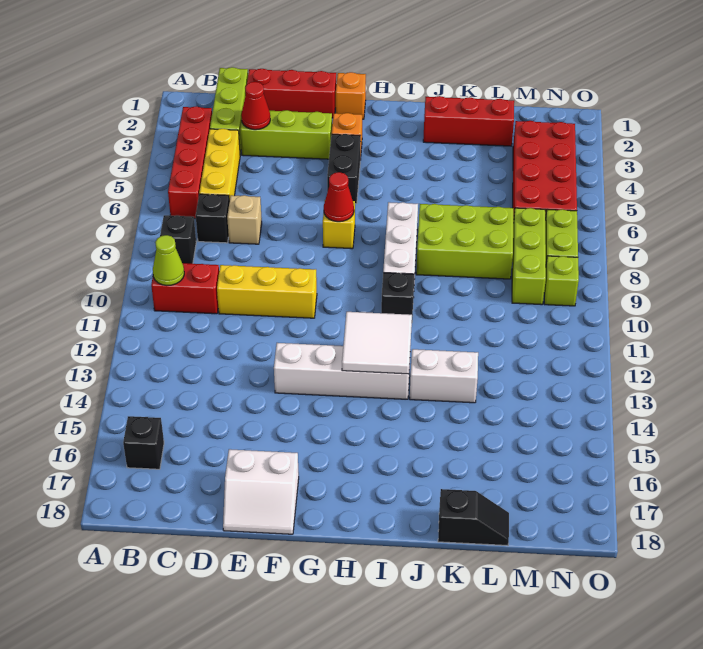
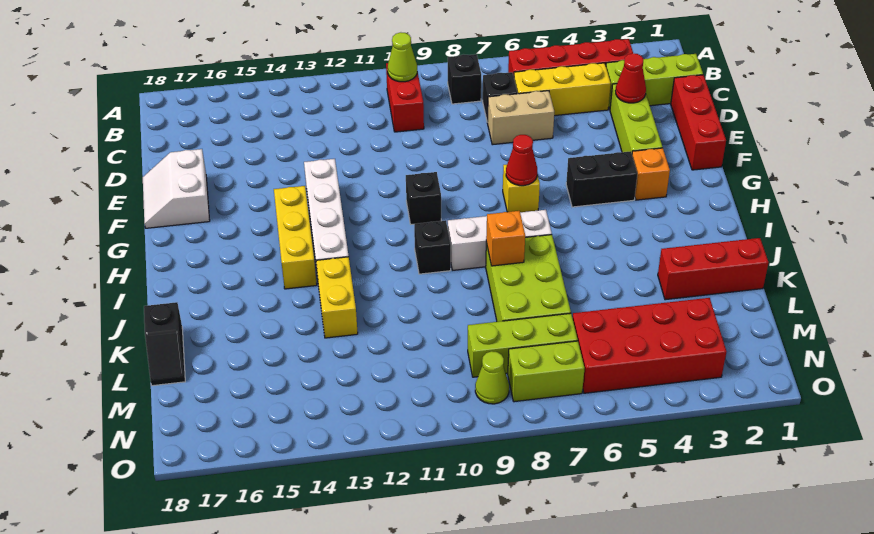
black 1x1 brick [123,416,164,469] -> black 1x1 brick moved to [406,172,441,224]
tan 1x1 brick [227,195,262,244] -> tan 1x2 brick [487,91,554,145]
yellow 1x3 brick [217,265,317,318] -> yellow 1x3 brick moved to [274,186,317,289]
orange 1x1 brick [336,72,366,119] -> orange 1x1 brick moved to [486,211,525,266]
white 2x2 tile [342,312,412,374] -> none
red 1x3 brick [423,96,514,146] -> red 1x3 brick turned to [658,238,769,300]
white 1x2 brick [410,349,478,403] -> yellow 1x2 brick [316,257,358,338]
lime 1x1 brick [544,256,579,306] -> lime 1x1 cone [475,351,509,404]

